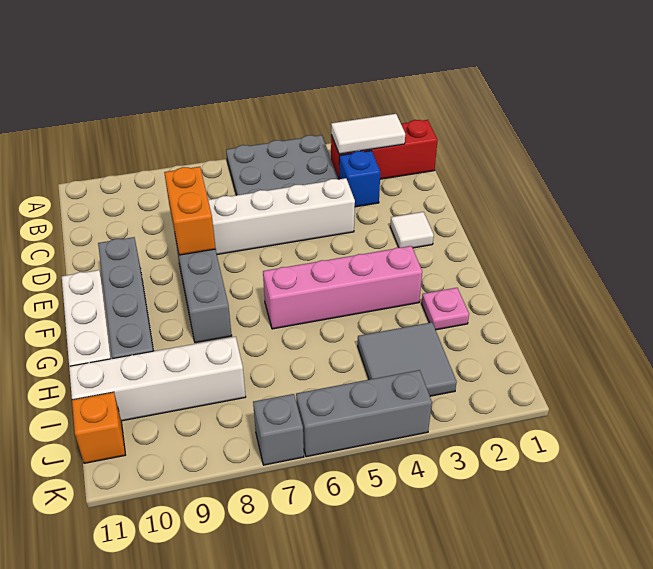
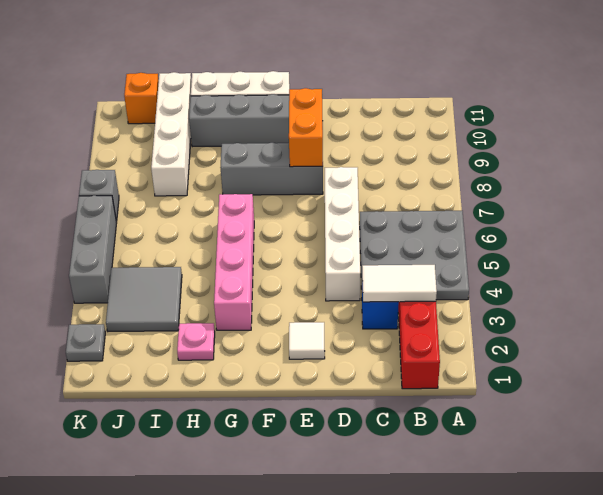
white 1x2 tile [331,114,405,154] -> white 1x2 tile turned to [362,265,437,302]
orange 1x2 brick [164,167,215,255] -> orange 1x2 brick turned to [289,88,323,167]
none -> grey 1x1 plate [66,324,105,361]

